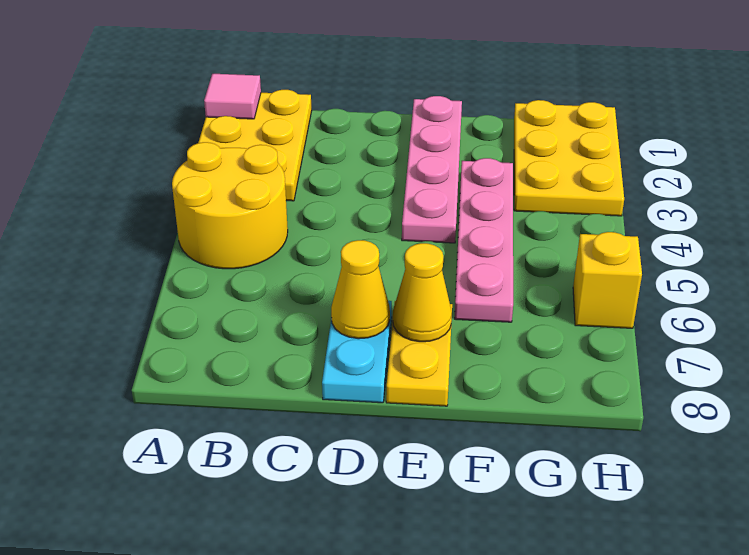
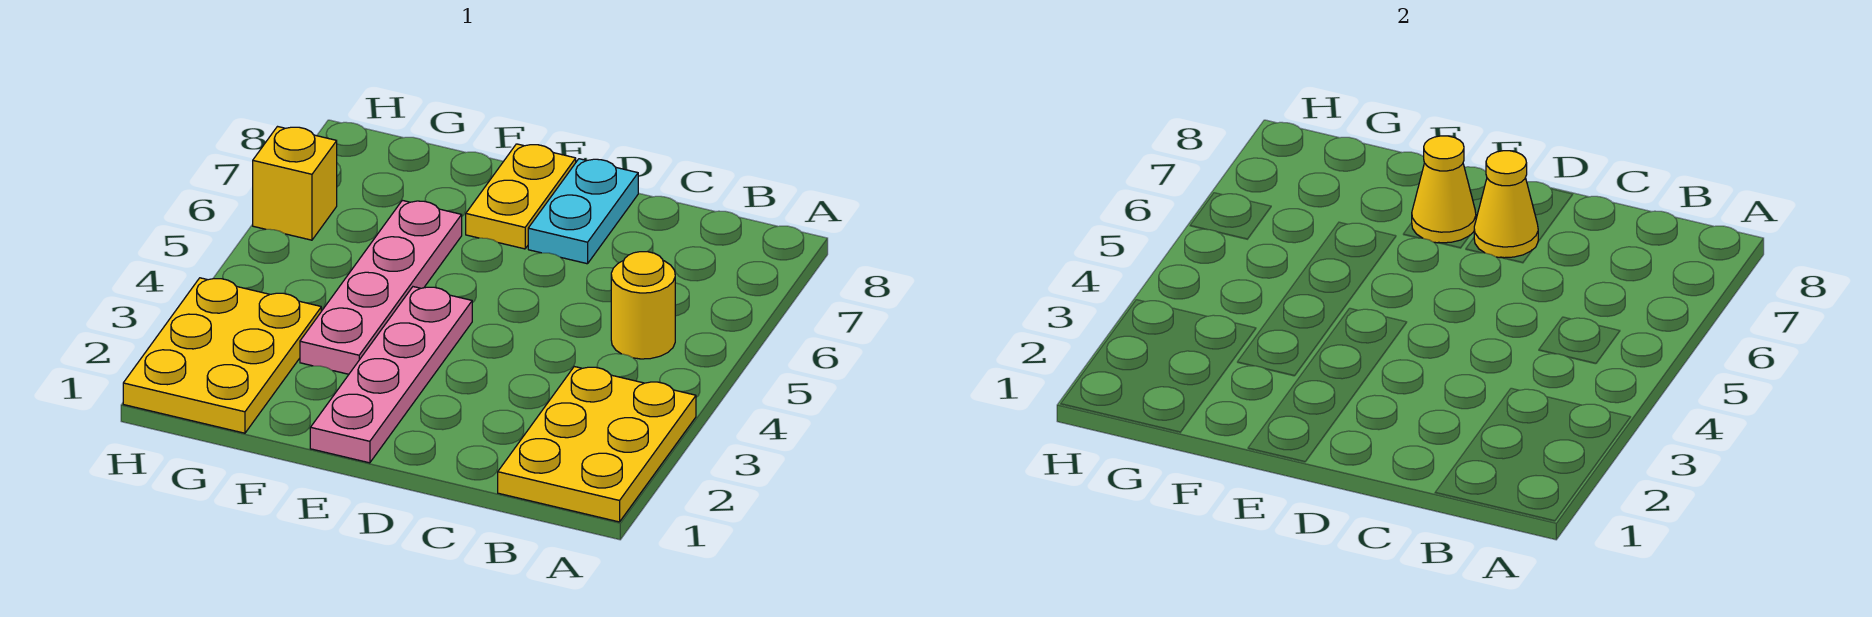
pink 1x1 tile [204,74,261,119] -> none
yellow 2x2 round brick [172,142,288,269] -> yellow 1x1 round brick [611,252,675,359]

